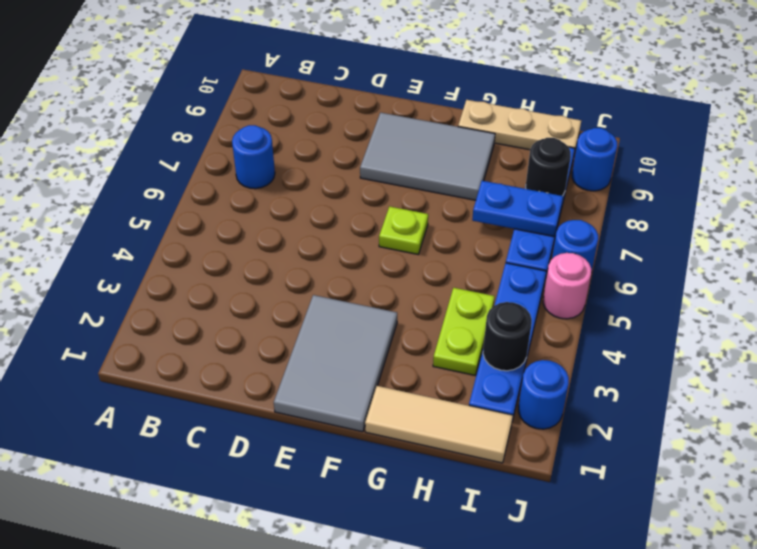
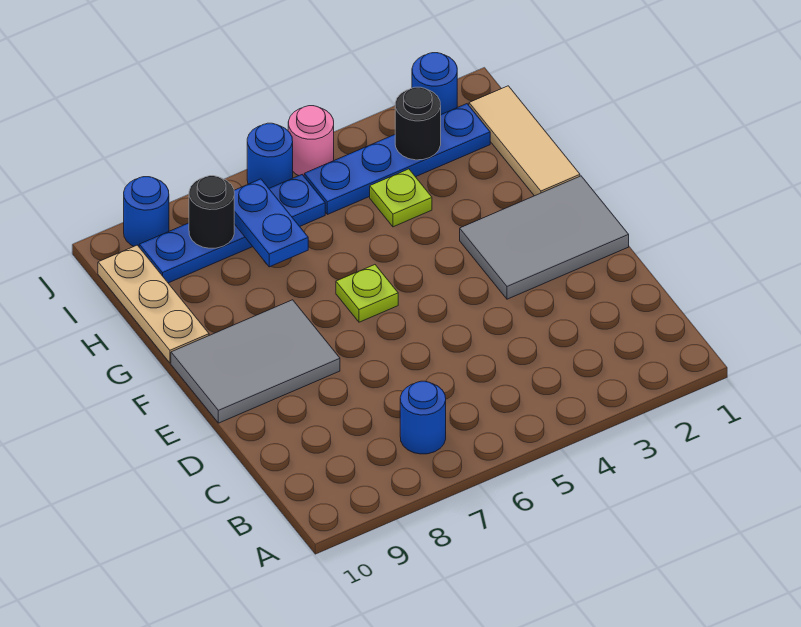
grey 2x3 tile [360,113,495,200] -> grey 2x3 tile turned to [171,300,340,423]
lime 1x2 plate [433,288,495,375] -> lime 1x1 plate [370,169,432,227]

